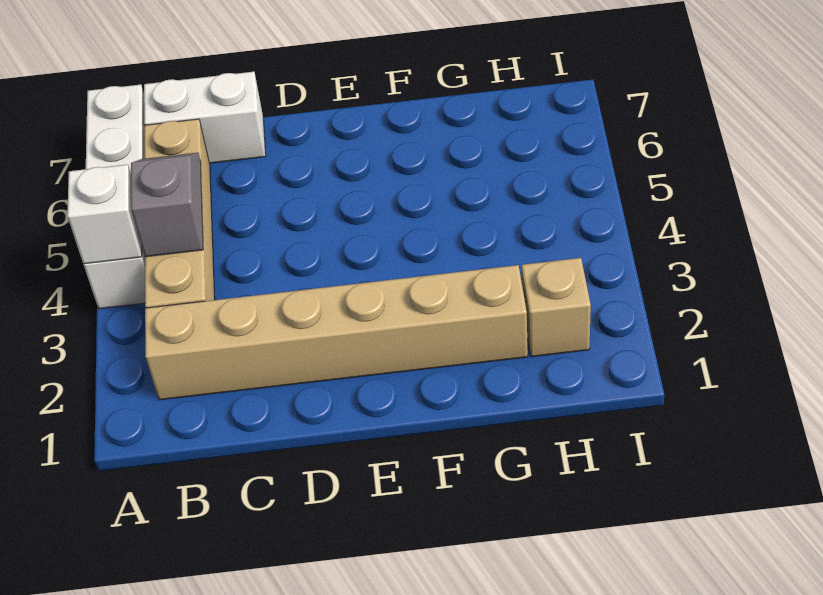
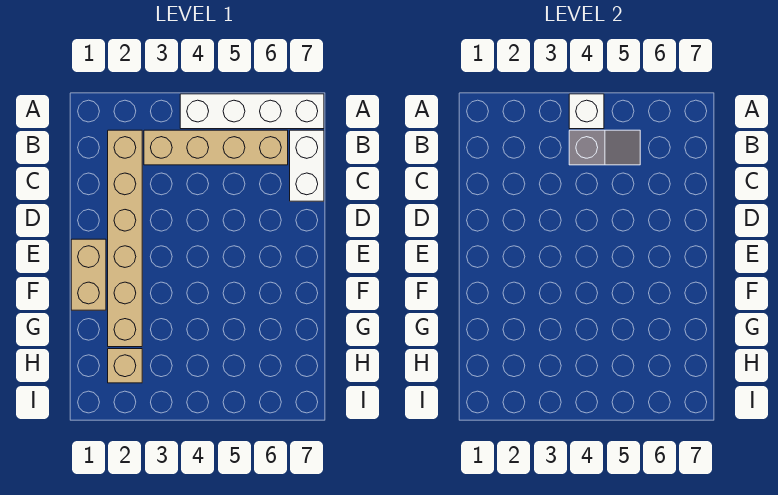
none -> tan 1x2 brick [71,239,106,310]

